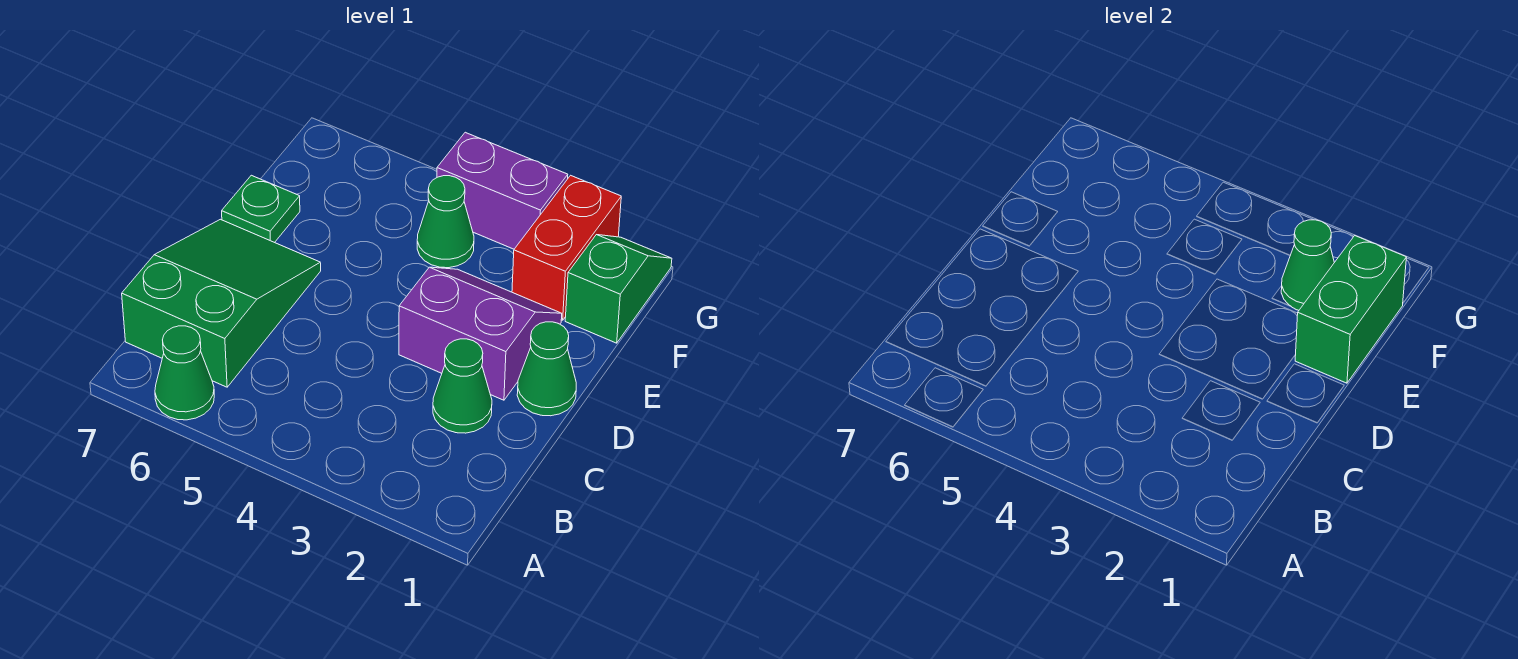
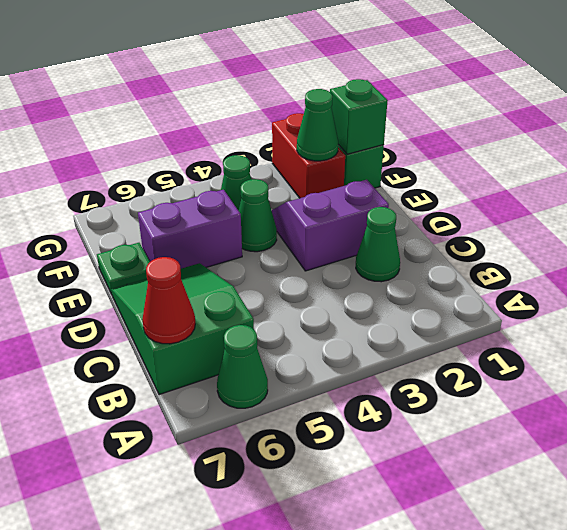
none -> red 1x1 cone [142,257,195,344]
green 1x1 cone [517,322,576,416] -> green 1x1 cone moved to [239,179,277,252]
green 1x2 brick [1295,236,1406,383] -> green 1x1 brick [330,79,388,154]
purple 1x2 brick [437,132,568,249] -> purple 1x2 brick moved to [138,190,242,269]

